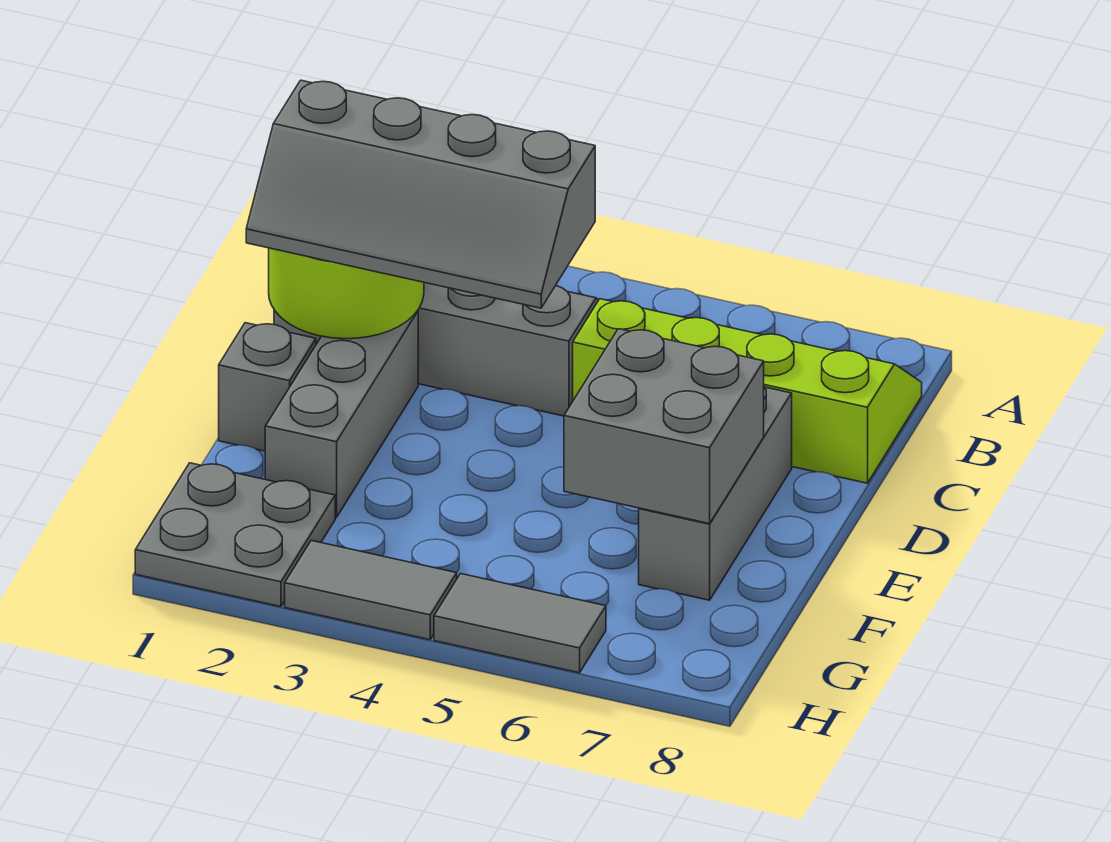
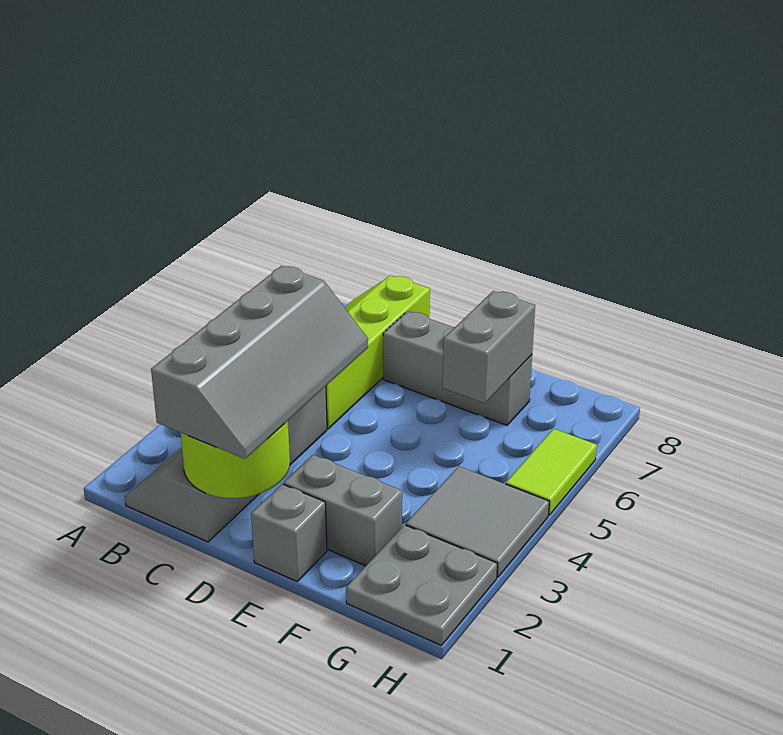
grey 1x3 brick [265,311,418,518] -> grey 1x2 brick [283,455,402,566]
grey 2x2 brick [564,329,764,524] -> grey 1x2 brick [442,291,535,403]
grey 1x2 tile [285,540,457,640] -> grey 2x2 tile [406,466,549,577]
grey 1x2 tile [434,574,606,673] -> lime 1x2 tile [506,429,597,515]

